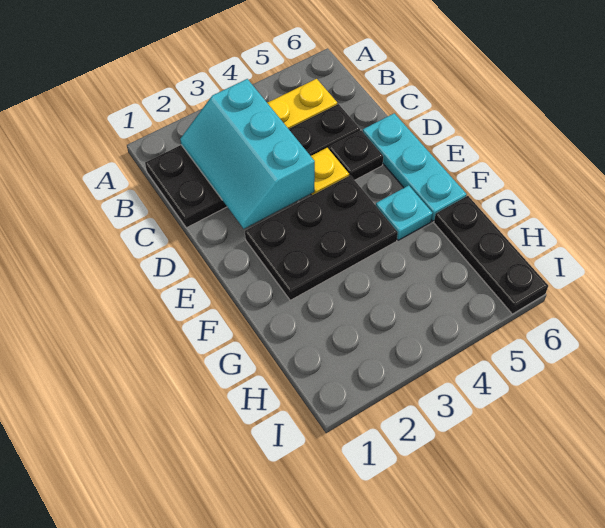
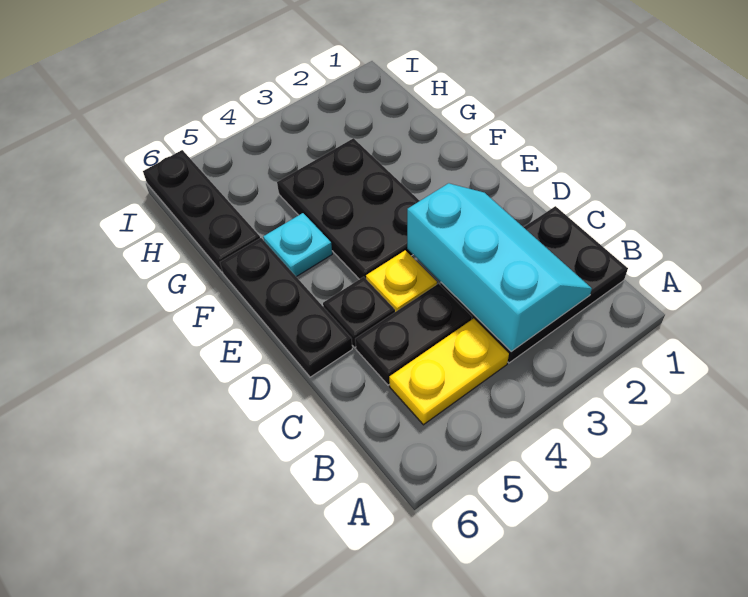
cyan 1x3 plate [363,113,467,221] -> black 1x3 plate [220,238,352,377]
black 2x3 plate [245,175,398,300] -> black 2x3 plate turned to [277,138,420,279]

